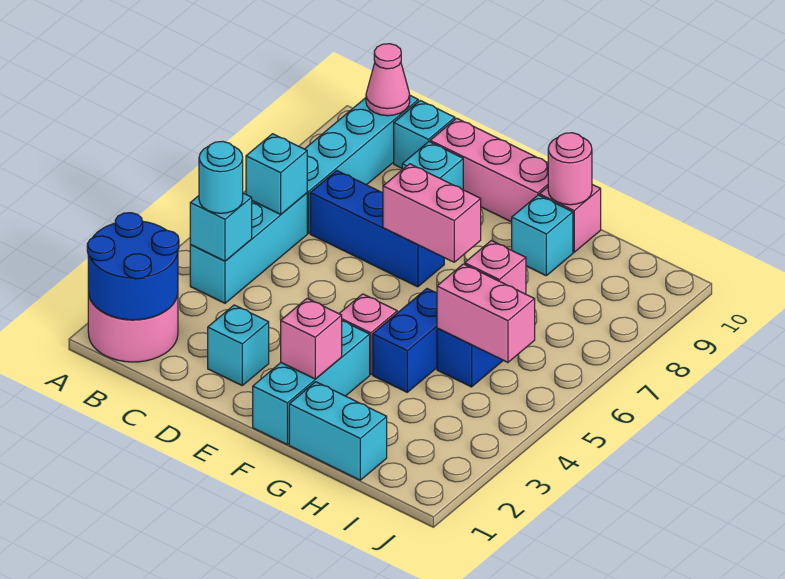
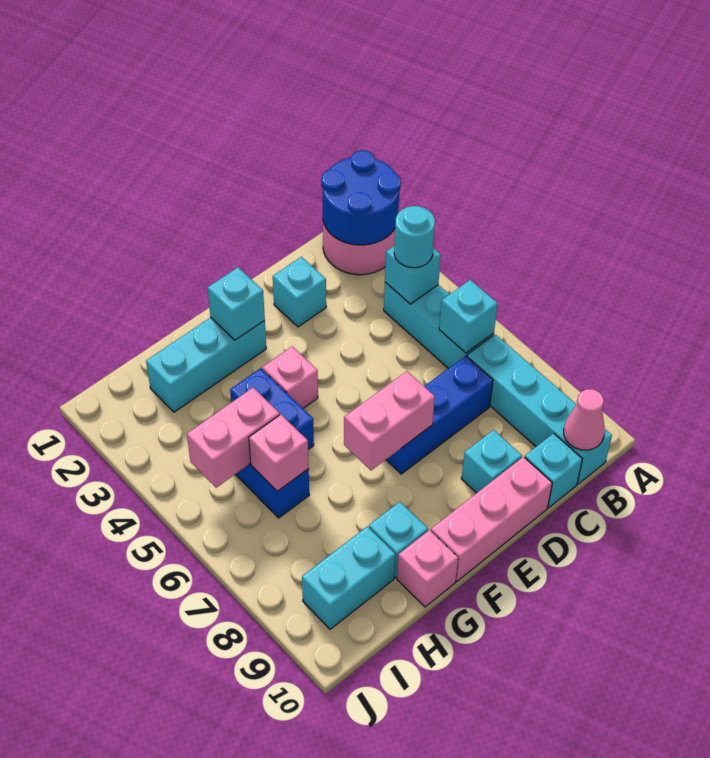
cyan 1x3 brick [253,321,370,444] -> cyan 1x3 brick turned to [146,317,266,412]
pink 1x1 brick [281,298,342,379] -> cyan 1x1 brick [208,267,265,340]
cyan 1x2 brick [289,382,387,480] -> cyan 1x2 brick moved to [302,526,395,629]
pink 1x1 round brick [548,133,592,205] -> none

